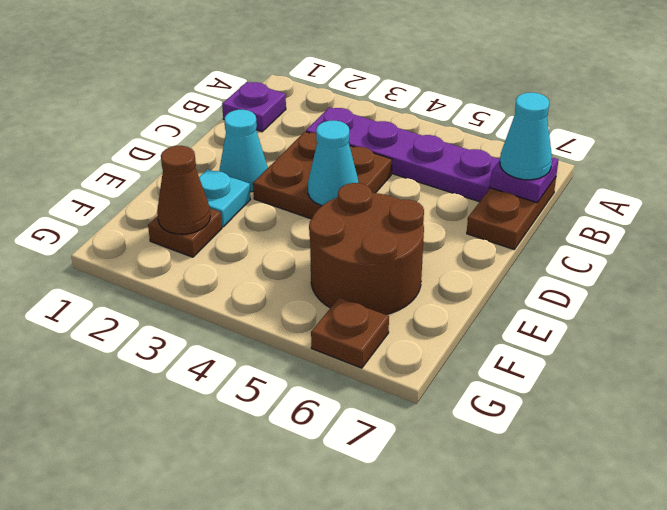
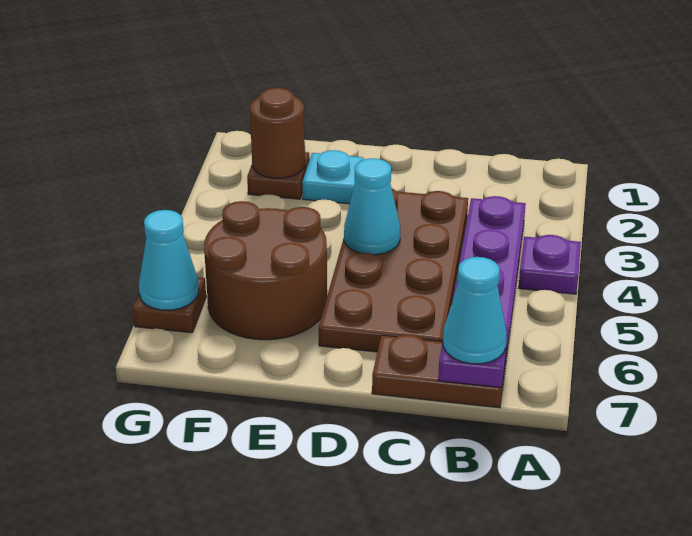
purple 1x1 plate [222,82,286,132] -> purple 1x1 plate moved to [519,235,581,294]
brown 2x2 plate [253,132,392,219] -> brown 2x4 plate [319,189,468,352]
cyan 1x1 cone [219,110,268,192] -> cyan 1x1 cone moved to [139,210,199,310]
brown 1x1 cone [157,146,210,234] -> brown 1x1 round brick [250,88,305,178]

